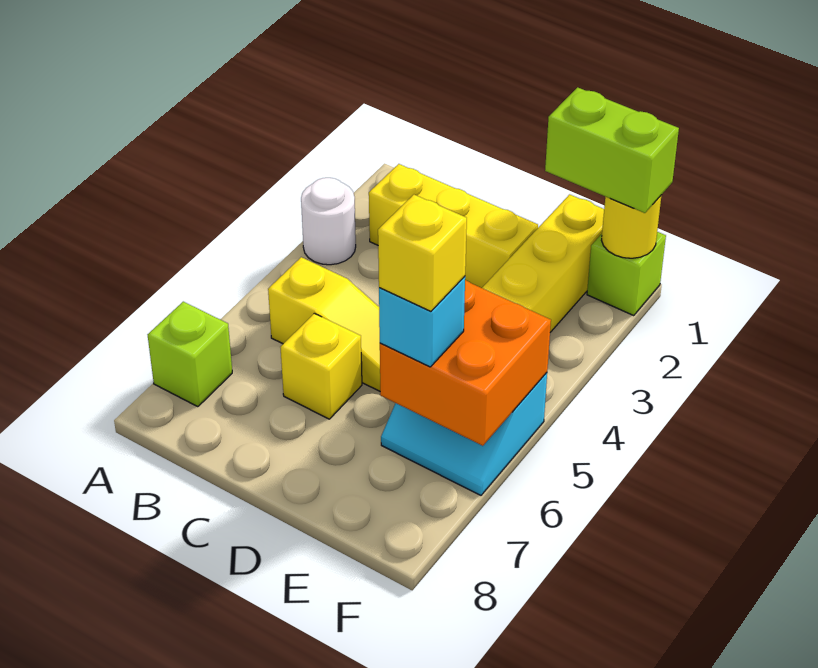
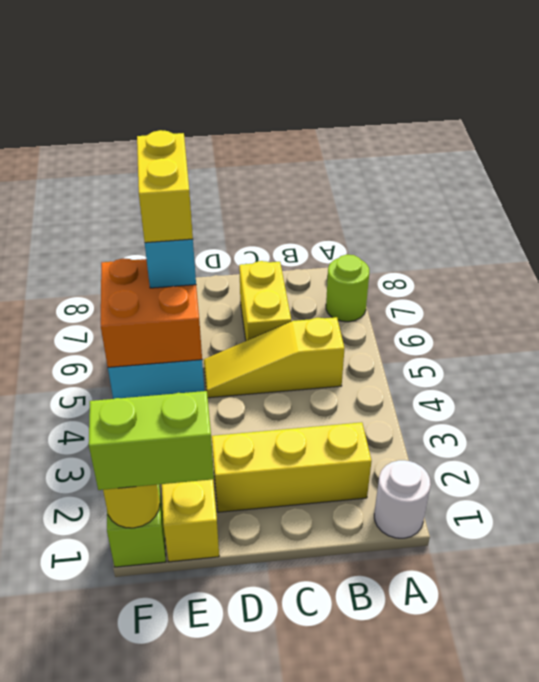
white 1x1 round brick [301,178,356,265] -> white 1x1 round brick moved to [374,460,431,538]
lime 1x1 brick [148,302,232,407] -> lime 1x1 round brick [326,255,369,322]
yellow 1x1 brick [280,313,362,419] -> yellow 1x2 brick [239,261,291,341]
yellow 1x1 brick [378,195,467,311] -> yellow 1x2 brick [137,130,193,243]

